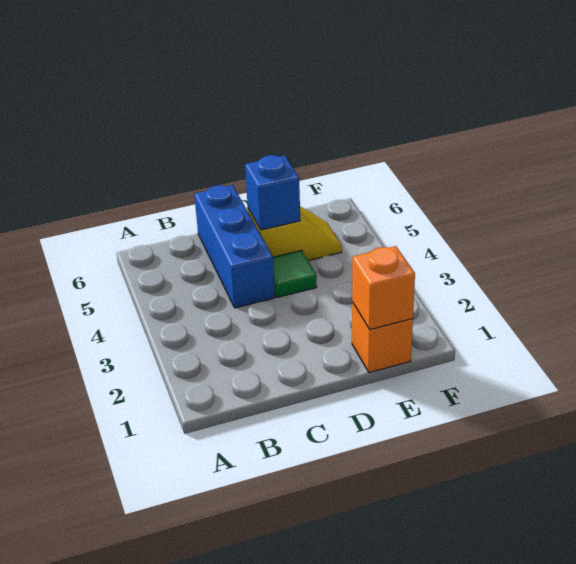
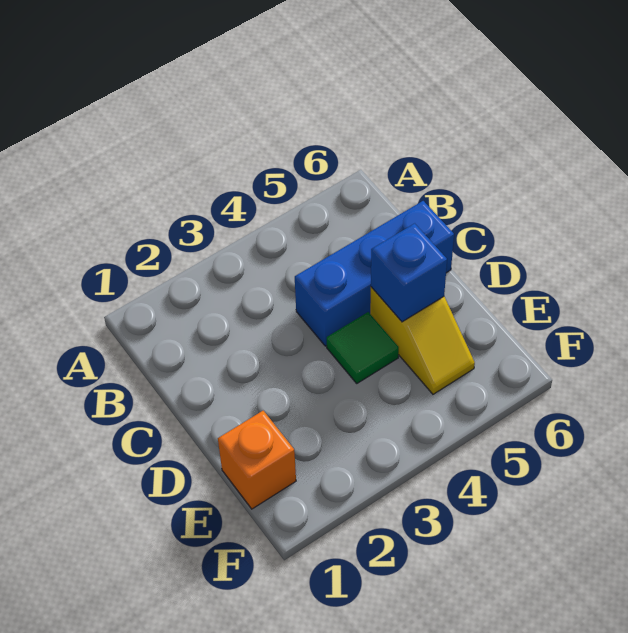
orange 1x1 brick [352,246,415,330] -> none

